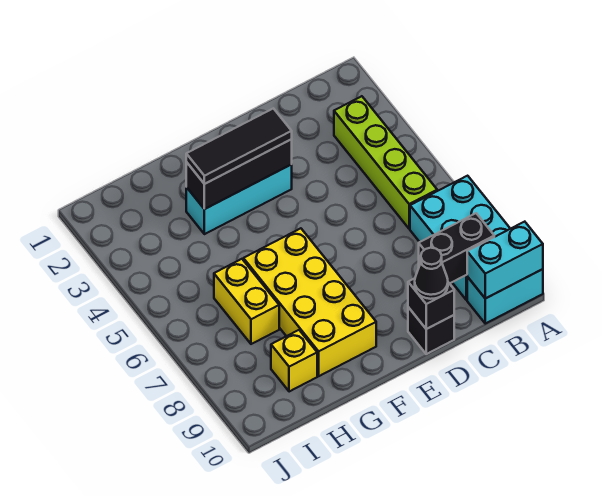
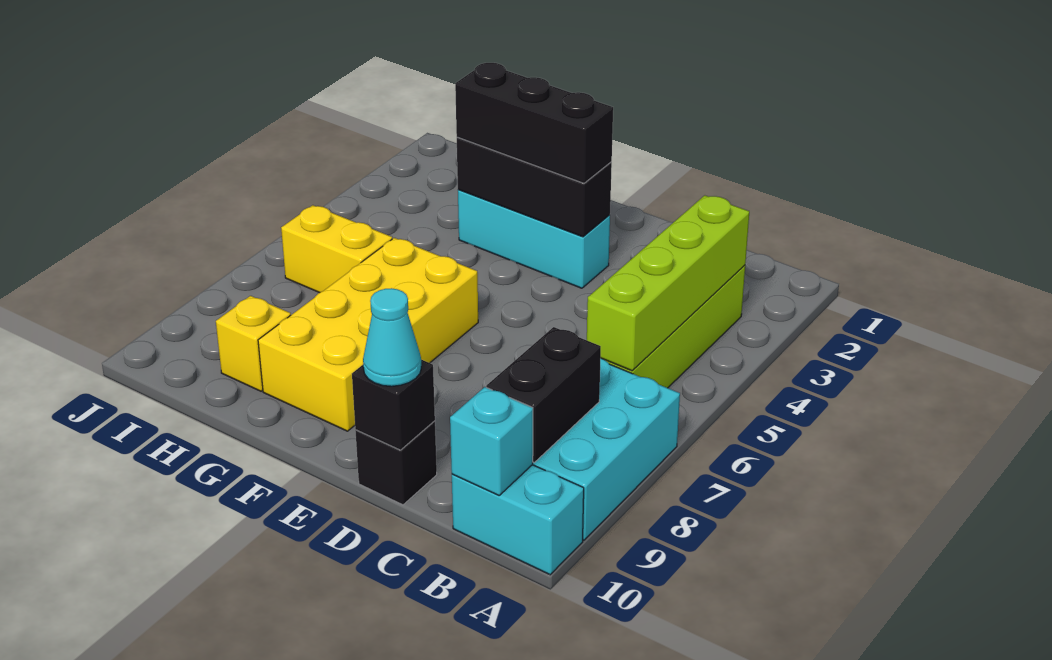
cyan 1x2 brick [467,222,543,299] -> cyan 1x1 brick [450,387,533,495]
none -> lime 1x4 brick [587,195,749,371]
black 1x2 brick [419,213,494,284] -> black 1x2 brick turned to [486,327,601,462]
black 1x1 cone [415,248,448,299] -> cyan 1x1 cone [363,288,421,386]
black 1x3 tile [186,108,292,184] -> black 1x3 brick [455,63,613,183]
yellow 1x2 brick [214,259,279,344] -> yellow 1x2 brick turned to [281,205,392,293]

